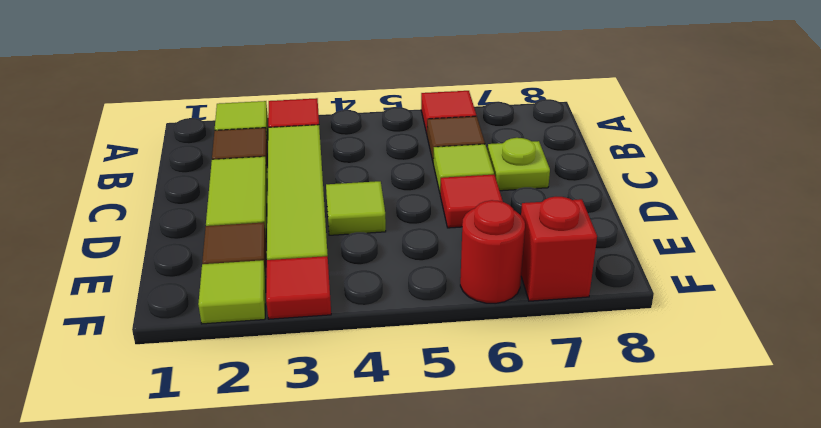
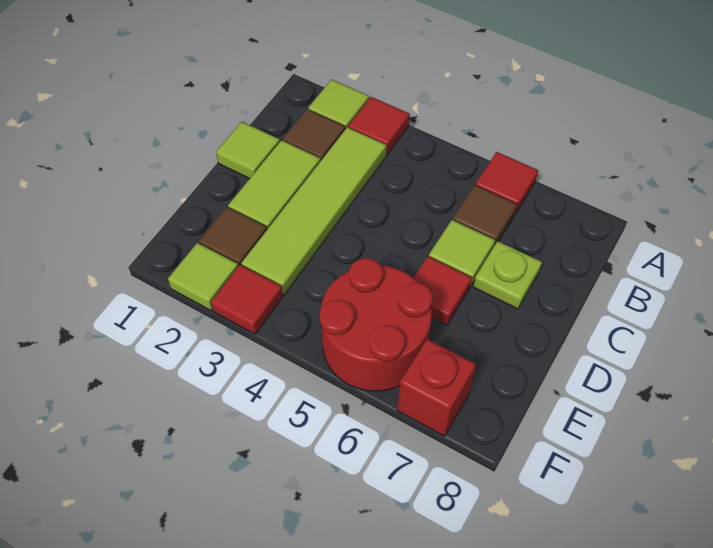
lime 1x1 tile [326,181,386,235] -> lime 1x1 tile moved to [216,122,280,179]
red 1x1 round brick [460,200,525,303] -> red 2x2 round brick [319,258,433,391]

